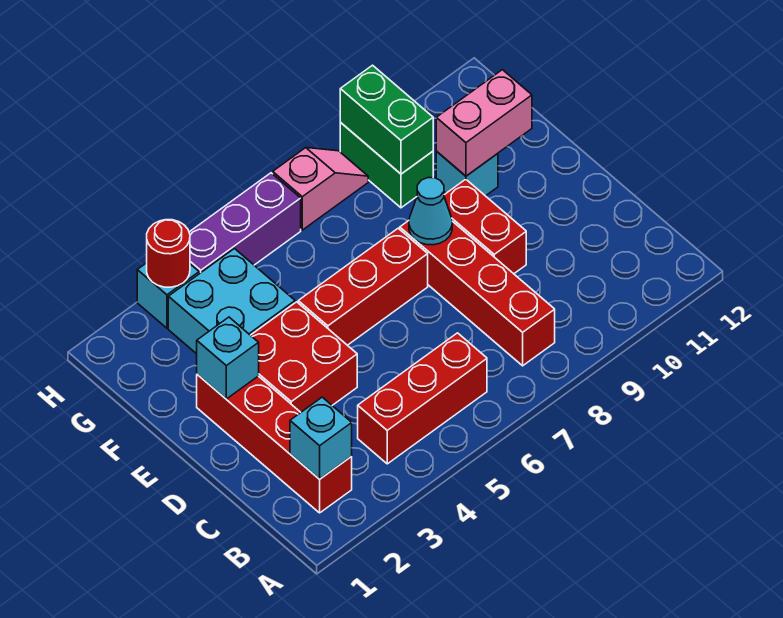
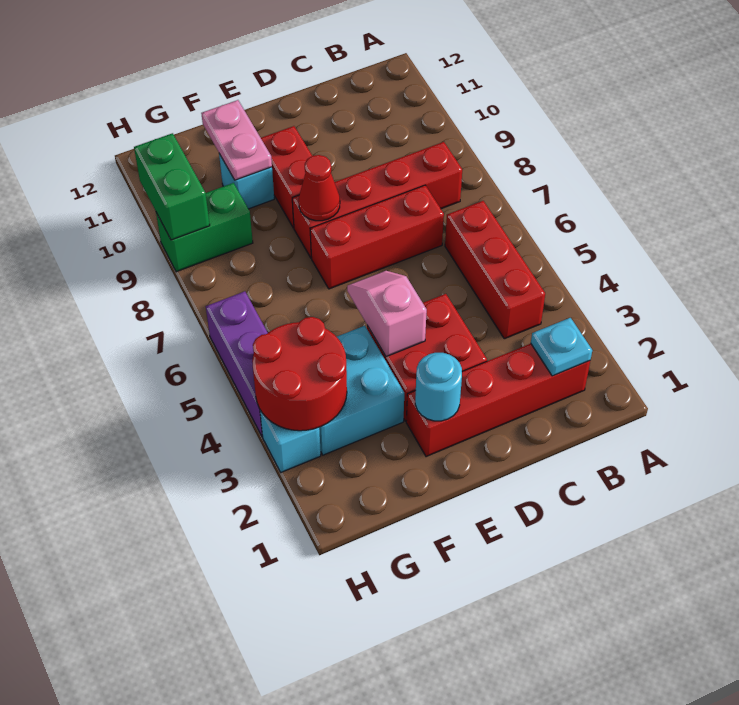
cyan 1x1 brick [290,397,352,479] -> cyan 1x1 plate [531,318,592,376]
red 1x2 brick [444,179,526,274] -> red 1x2 brick turned to [261,126,312,228]
cyan 1x1 brick [197,317,259,399] -> cyan 1x1 round brick [415,353,462,421]
red 1x3 brick [298,228,428,345] -> red 1x3 brick turned to [310,185,444,289]
cyan 1x1 cone [409,178,452,245] -> red 1x1 cone [299,155,340,221]
pink 1x2 brick [436,70,532,176] -> pink 1x2 plate [201,100,272,180]
green 1x2 brick [340,65,433,174] -> green 1x2 brick turned to [134,133,210,240]
red 1x1 round brick [147,220,190,287] -> red 2x2 round brick [252,317,347,431]
pink 1x2 slope [273,148,368,230] -> pink 1x2 slope moved to [347,271,427,357]

